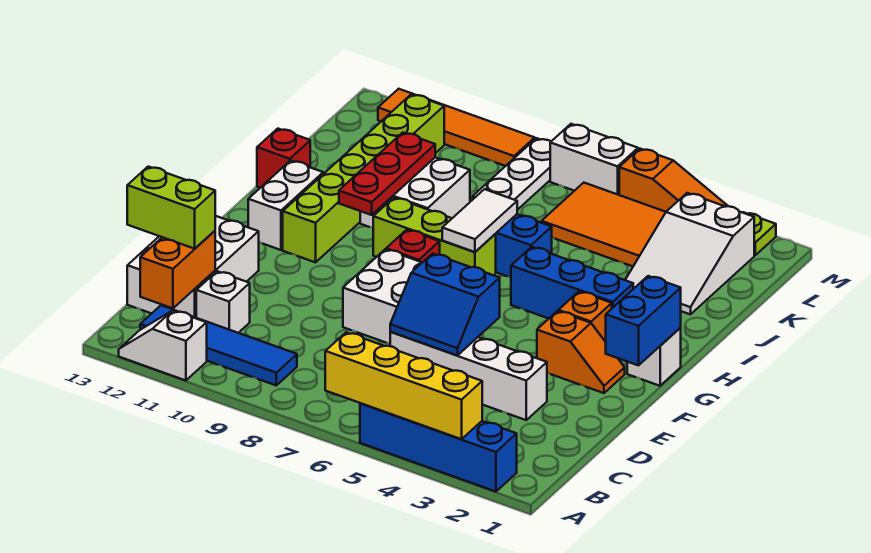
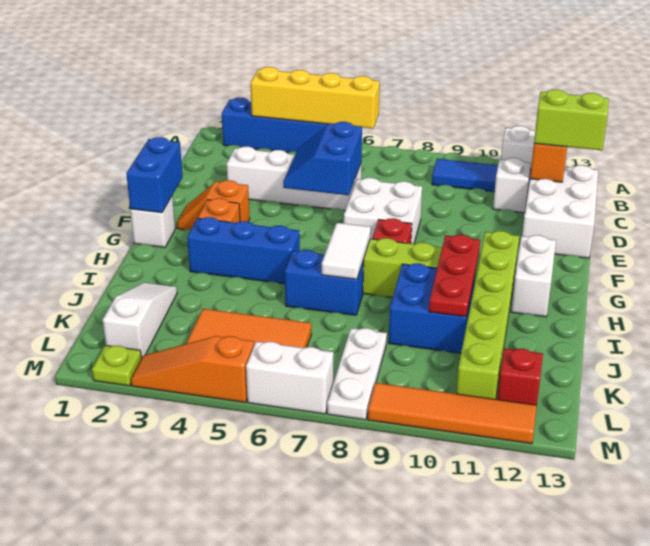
blue 2x2 slope [390,254,500,356] -> blue 2x2 slope turned to [283,122,362,195]
white 2x2 brick [360,157,470,228] -> blue 2x2 brick [389,263,475,353]
red 1x1 brick [257,129,310,188] -> red 1x1 brick moved to [497,348,543,405]
white 2x3 slope [625,193,754,314] -> white 1x3 slope [103,283,177,358]

